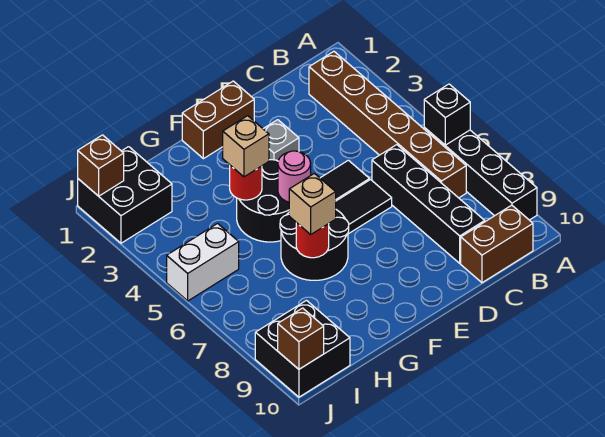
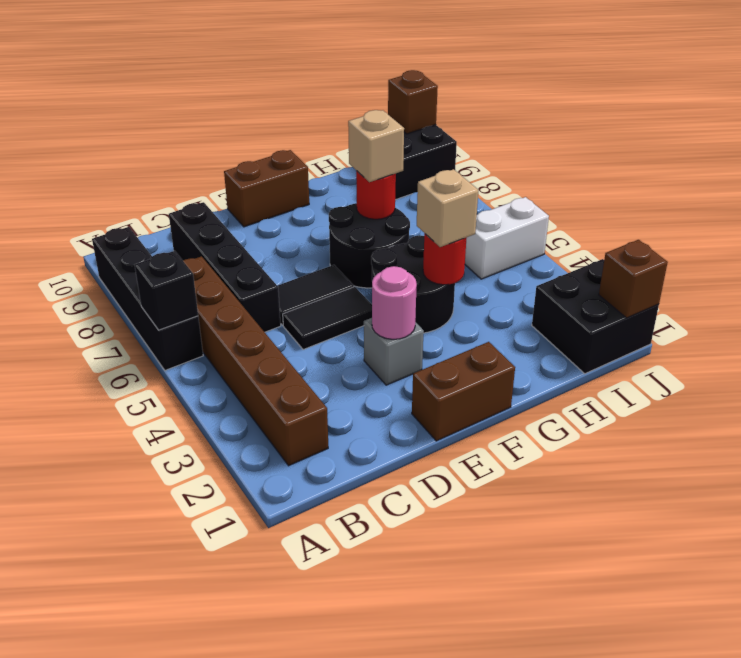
brown 1x2 brick [461,205,533,283] -> brown 1x2 brick moved to [224,150,309,227]
pink 1x1 round brick [278,151,311,202] -> pink 1x1 round brick moved to [372,266,417,339]

